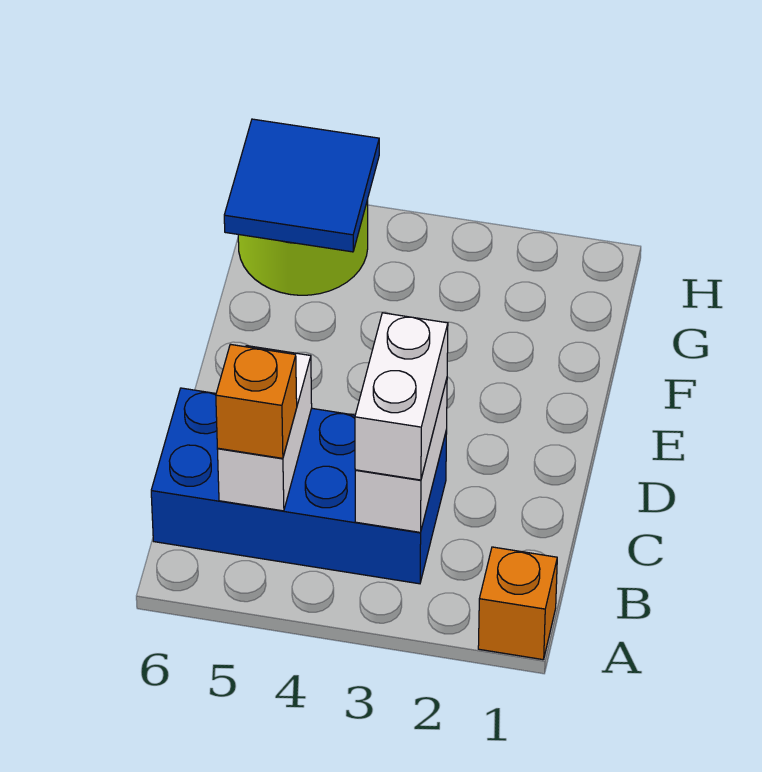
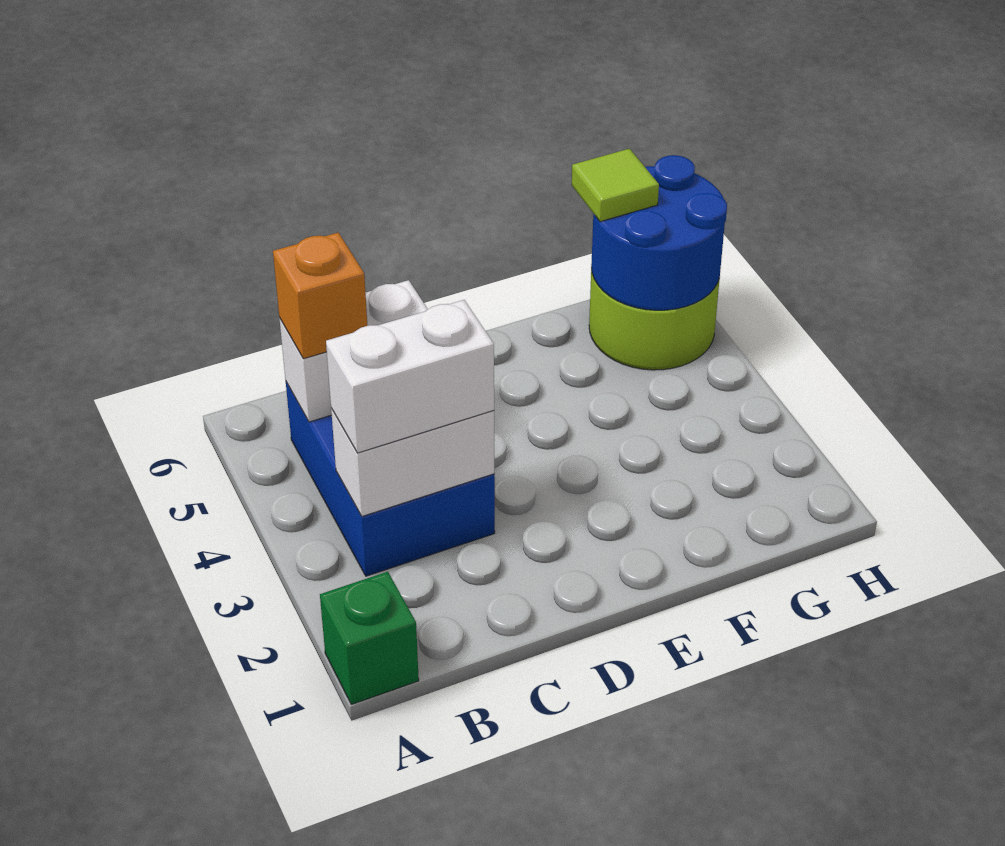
orange 1x1 brick [478,547,557,660] -> green 1x1 brick [320,572,419,704]
blue 2x4 brick [151,388,447,584] -> blue 2x3 brick [286,382,495,576]
blue 2x2 tile [224,119,379,252] -> blue 2x2 round brick [591,155,727,310]
none -> lime 1x1 tile [572,149,659,222]

